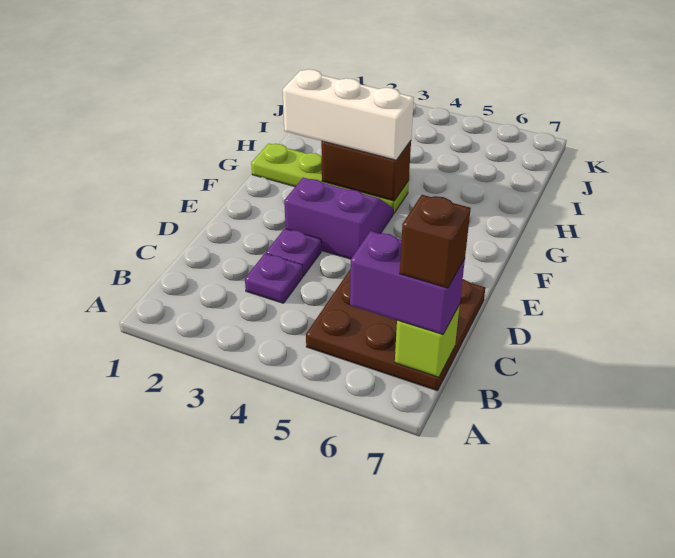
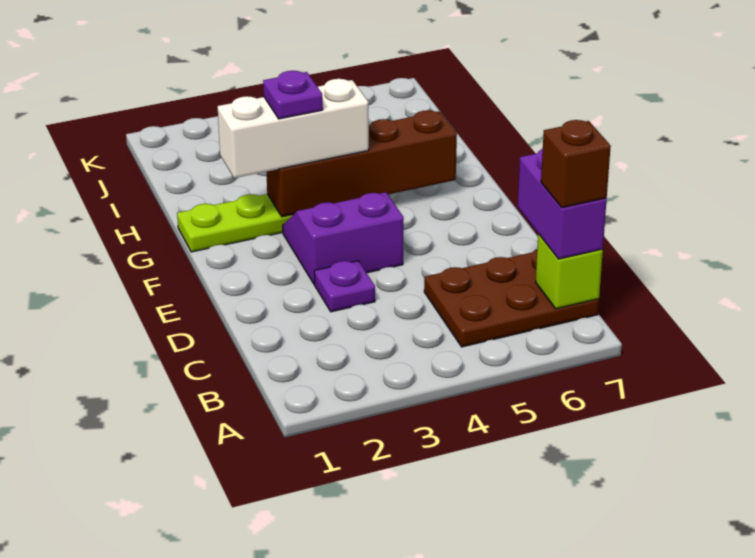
brown 3x3 plate [306,269,485,391] -> brown 2x3 plate [424,249,599,347]
purple 1x2 brick [350,231,465,334] -> purple 1x2 brick turned to [518,149,607,259]
purple 1x1 plate [245,254,303,303] -> purple 1x1 plate moved to [263,71,323,119]
brown 1x2 brick [321,141,411,201] -> brown 1x4 brick [266,110,457,217]

